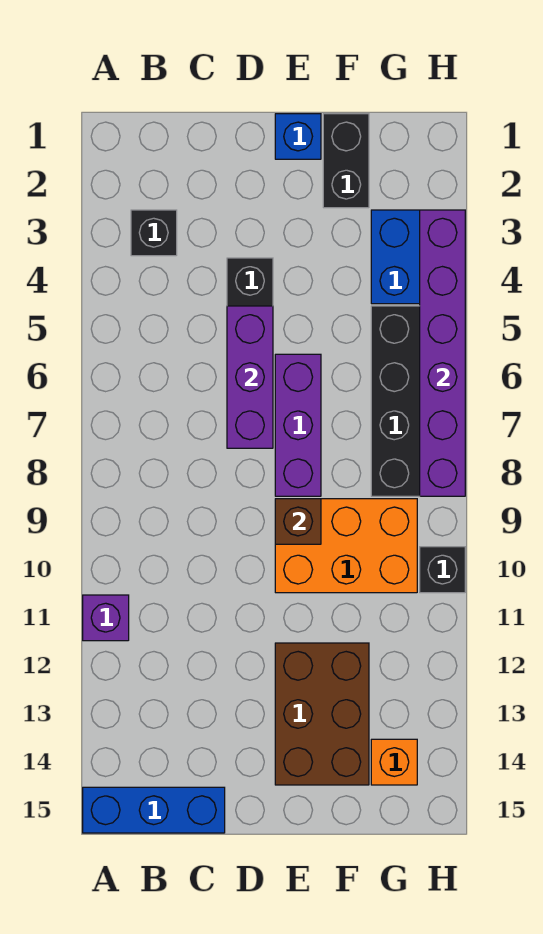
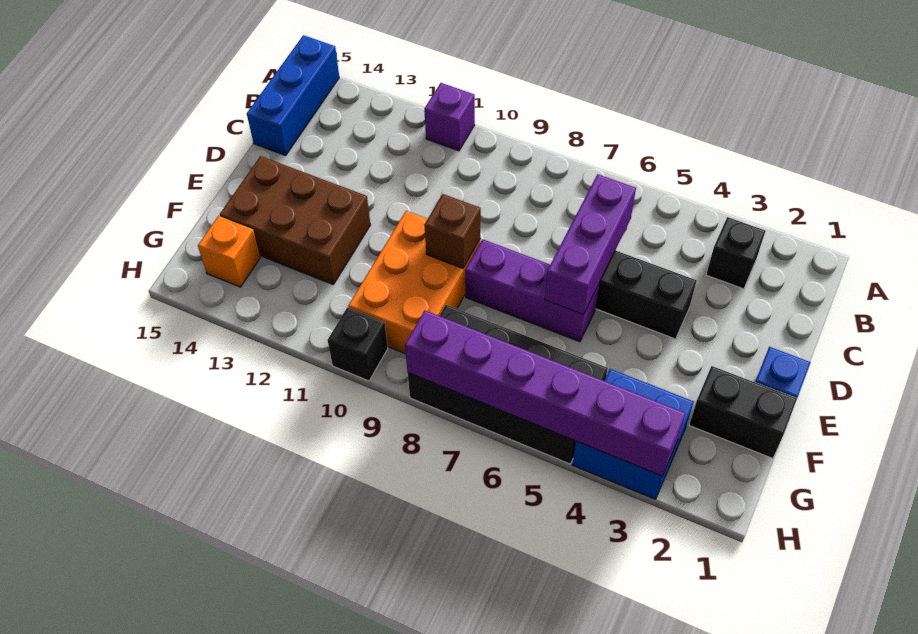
purple 1x3 brick [227,306,273,448] -> purple 1x3 brick turned to [545,174,636,315]

